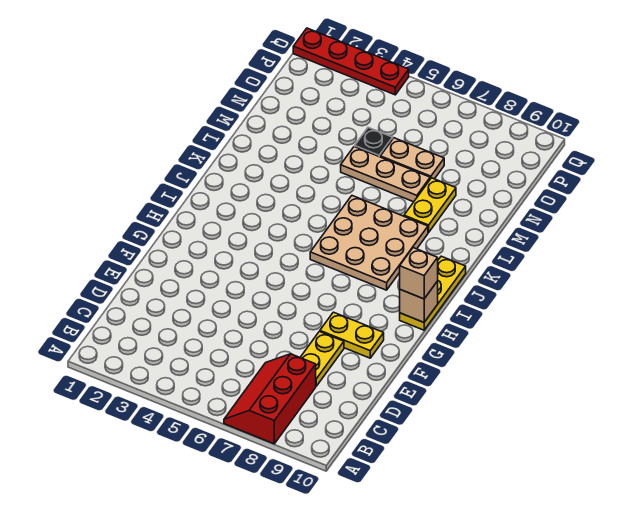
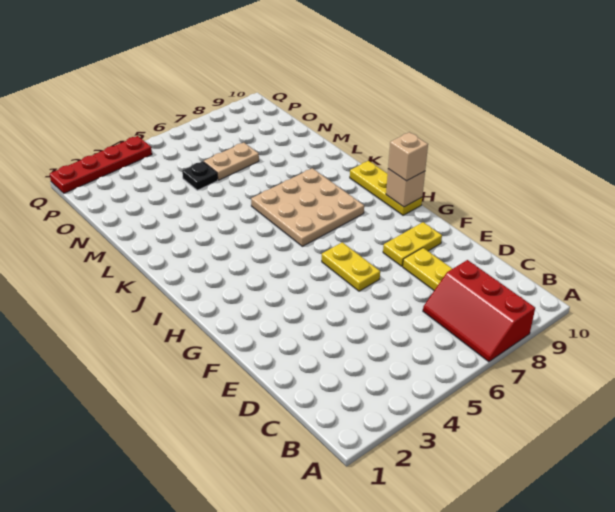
yellow 1x2 plate [404,178,456,233] -> yellow 1x2 plate moved to [322,242,380,291]
tan 1x3 plate [341,147,430,202] -> none

